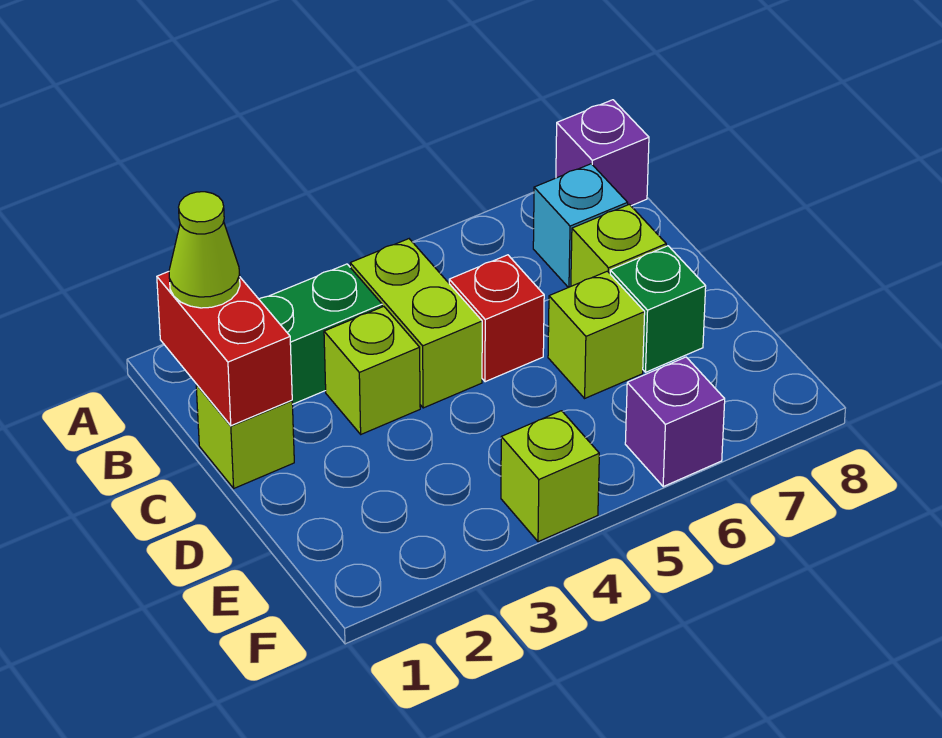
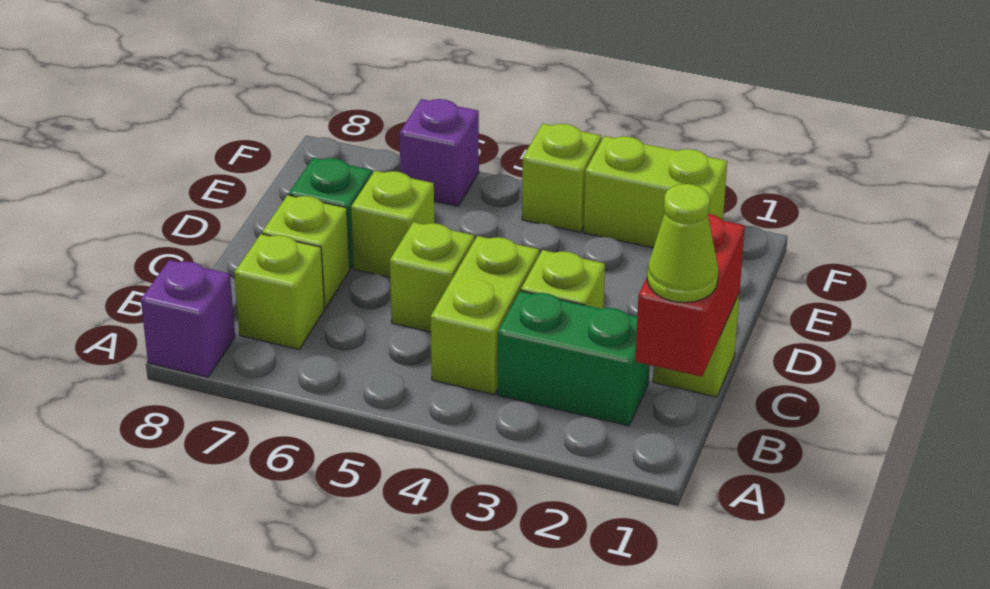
cyan 1x1 brick [533,164,628,288] -> lime 1x1 brick [234,234,325,350]
red 1x1 brick [449,255,544,382] -> lime 1x1 brick [390,222,474,332]
none -> lime 1x2 brick [584,136,727,248]

